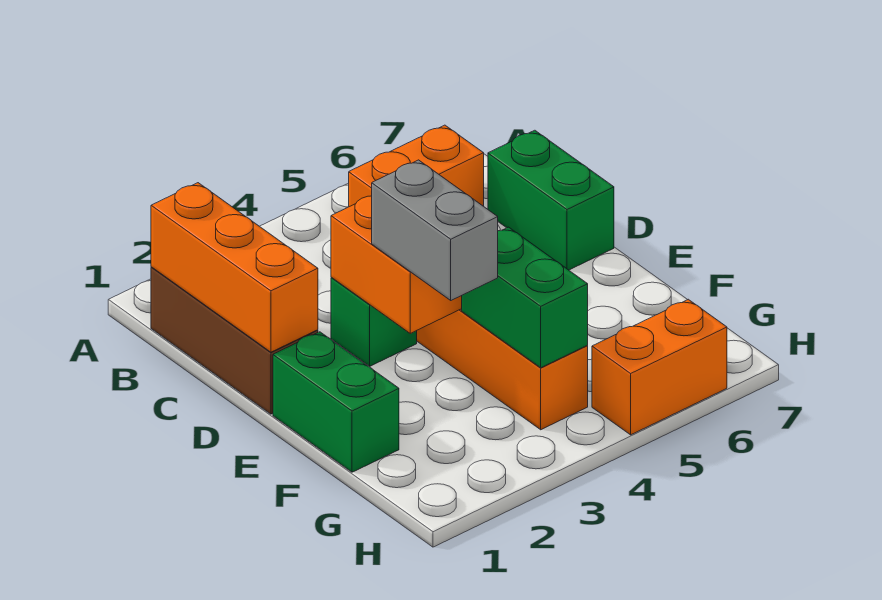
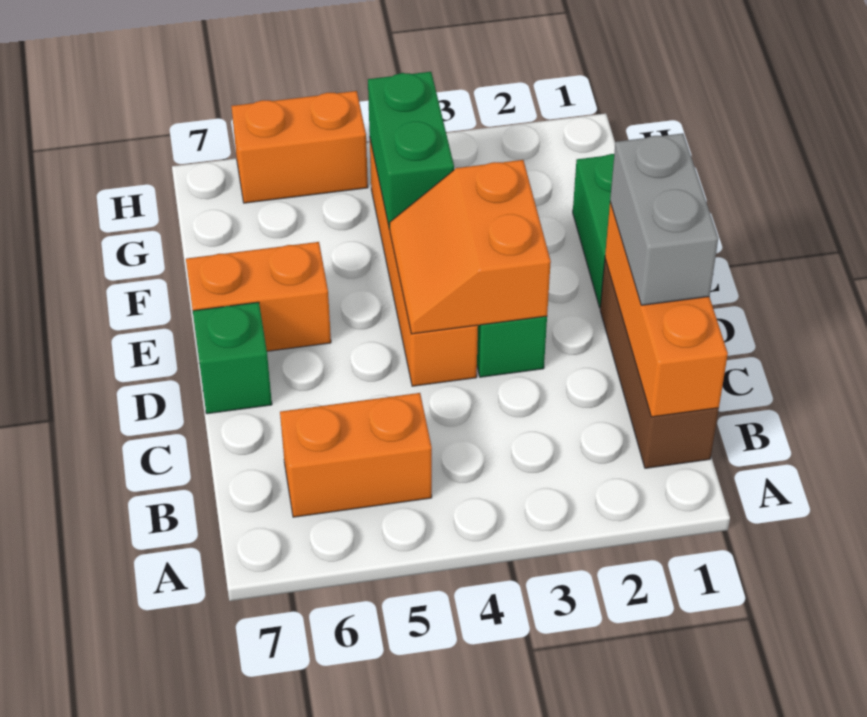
green 1x2 brick [488,130,614,270] -> green 1x1 brick [193,302,272,414]
grey 1x2 brick [372,160,498,300] -> grey 1x2 brick moved to [610,133,718,305]
none -> orange 1x2 brick [186,242,331,351]

